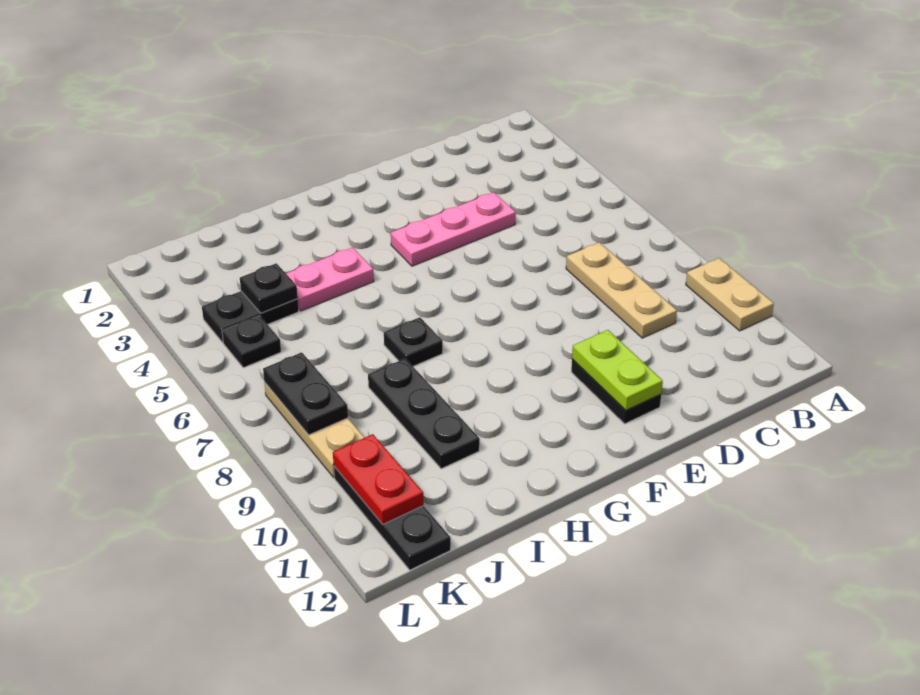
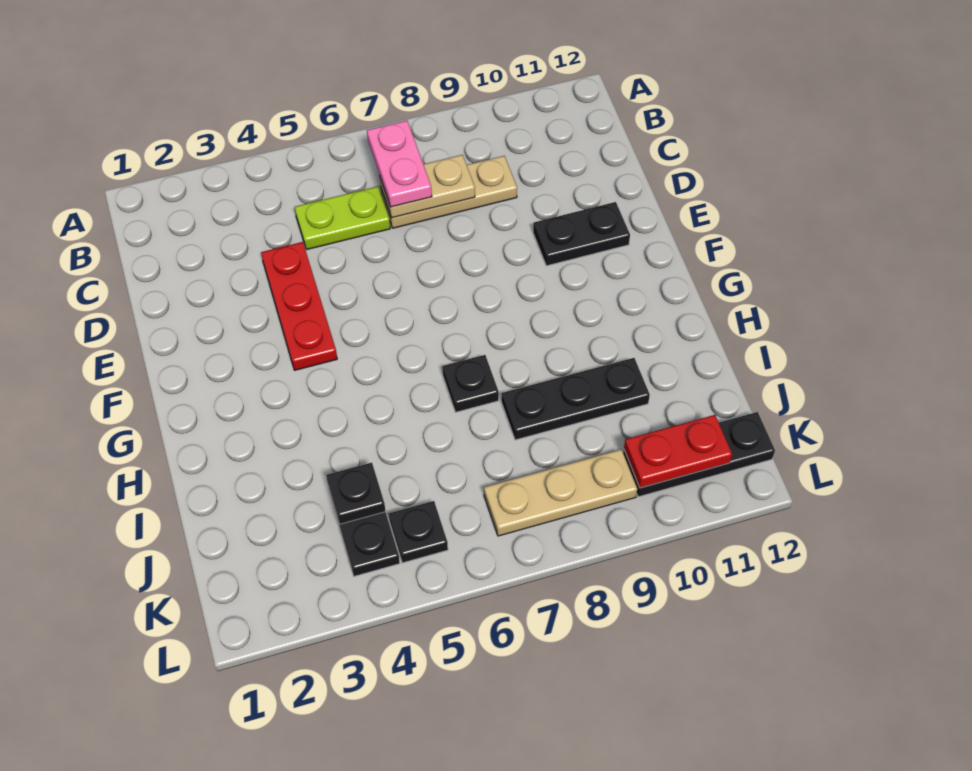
tan 1x2 plate [686,258,774,331] -> tan 1x2 plate moved to [380,155,475,218]
pink 1x3 plate [391,192,516,266] -> red 1x3 plate [261,242,337,370]
lime 1x2 plate [572,330,663,410] -> lime 1x2 plate moved to [295,186,390,250]
pink 1x2 plate [286,248,374,311] -> pink 1x2 plate moved to [367,121,432,207]
black 1x2 plate [263,352,348,435] -> none

